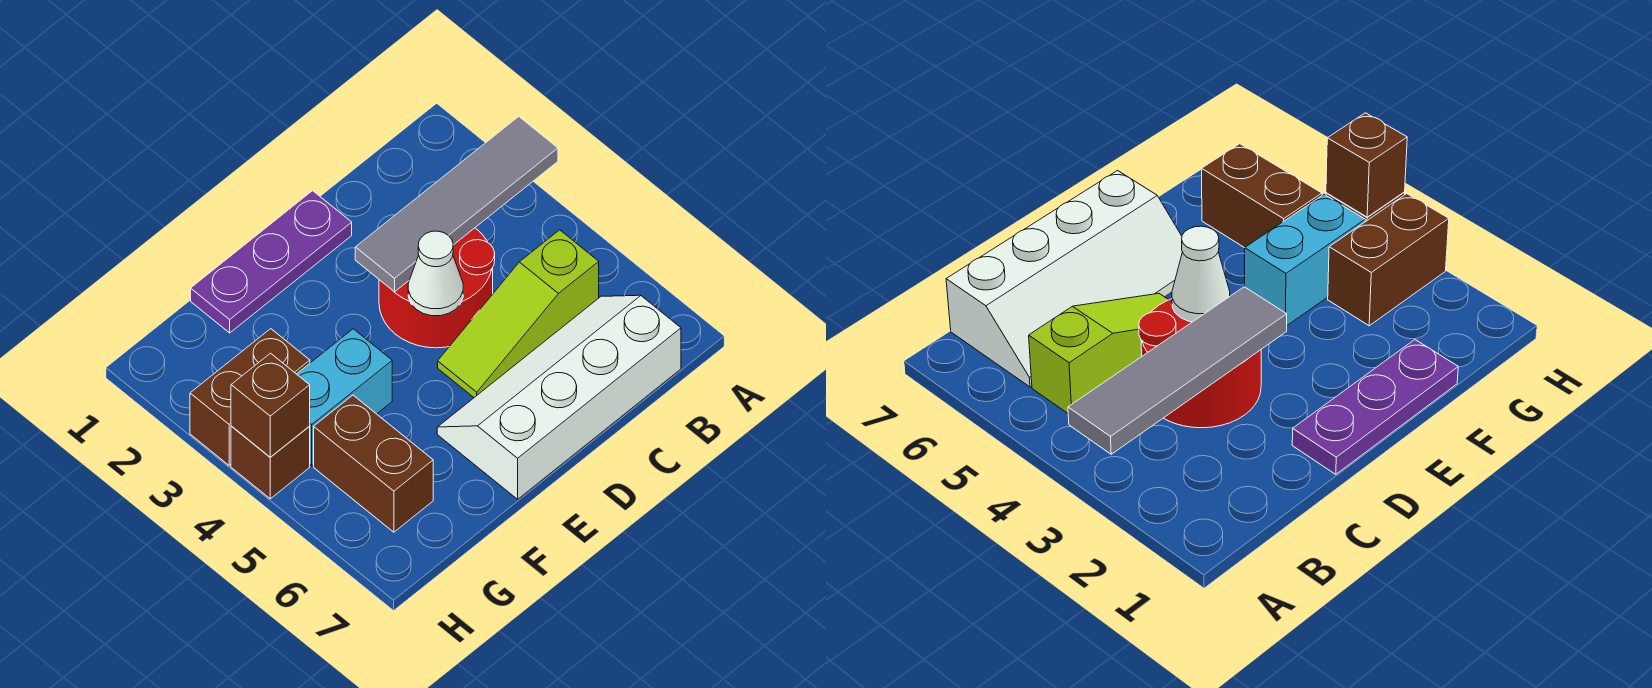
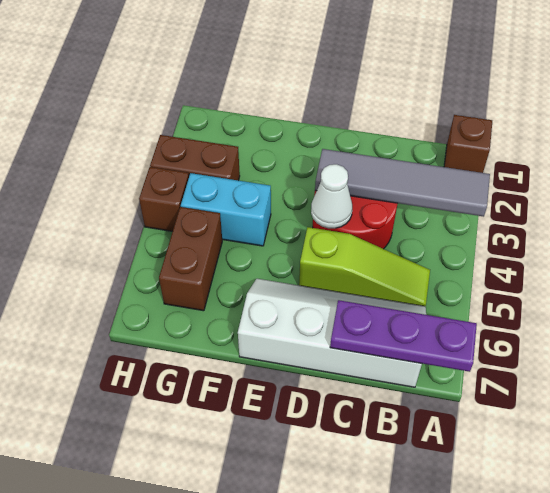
lime 1x3 slope [438,230,599,397] -> lime 1x3 slope turned to [299,227,430,306]
purple 1x3 plate [191,191,352,333] -> purple 1x3 plate moved to [330,300,477,372]
brown 1x1 brick [231,353,310,457] -> brown 1x1 brick moved to [444,115,492,173]

